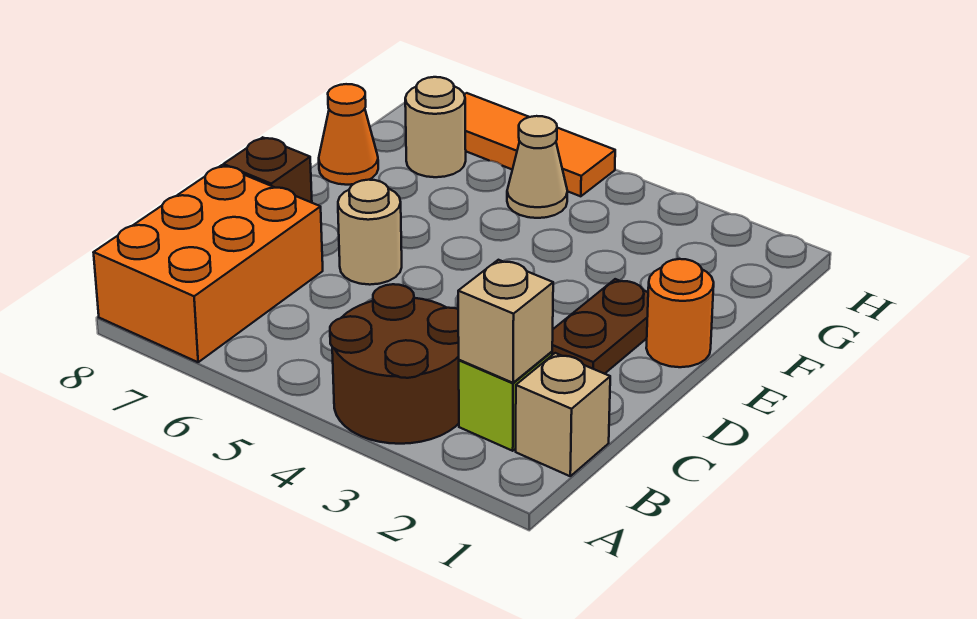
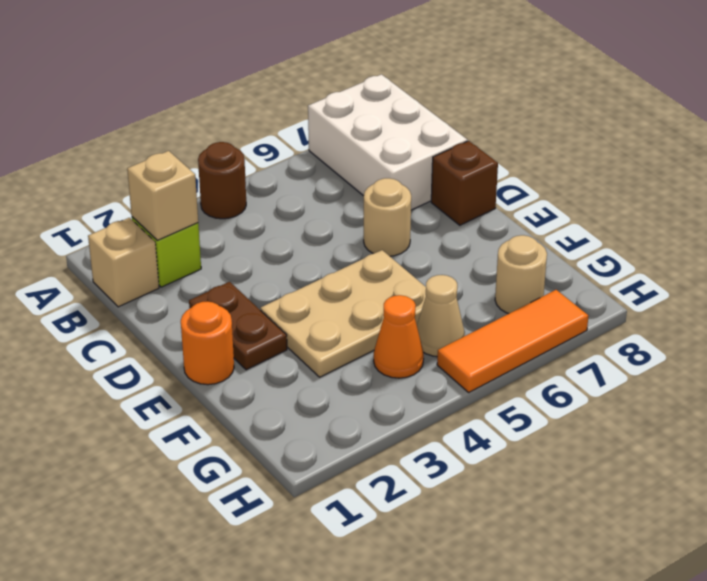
brown 2x2 round brick [330,284,459,444] -> brown 1x1 round brick [198,142,246,219]
orange 2x3 brick [93,165,323,362] -> white 2x3 brick [308,74,467,210]
none -> tan 2x3 plate [261,250,426,377]
orange 1x1 cone [319,84,378,185] -> orange 1x1 cone moved to [374,295,424,378]

